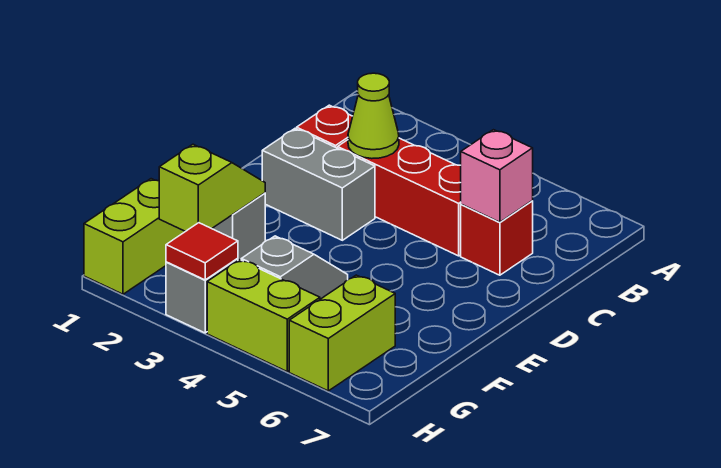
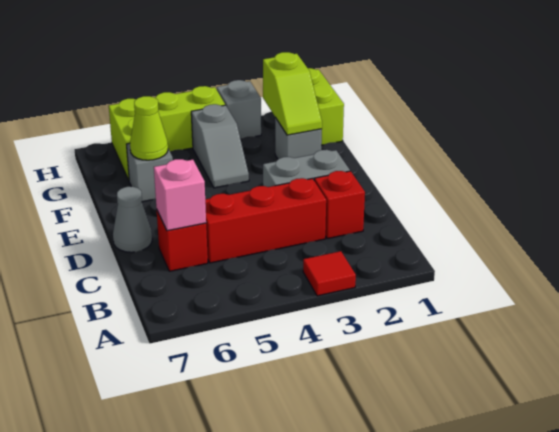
lime 1x1 cone [348,73,399,159] -> lime 1x1 cone moved to [130,96,168,160]
none -> grey 1x1 cone [113,187,152,252]
none -> grey 1x1 brick [127,143,173,202]
red 1x1 tile [166,223,238,280] -> red 1x1 tile moved to [303,251,356,296]

